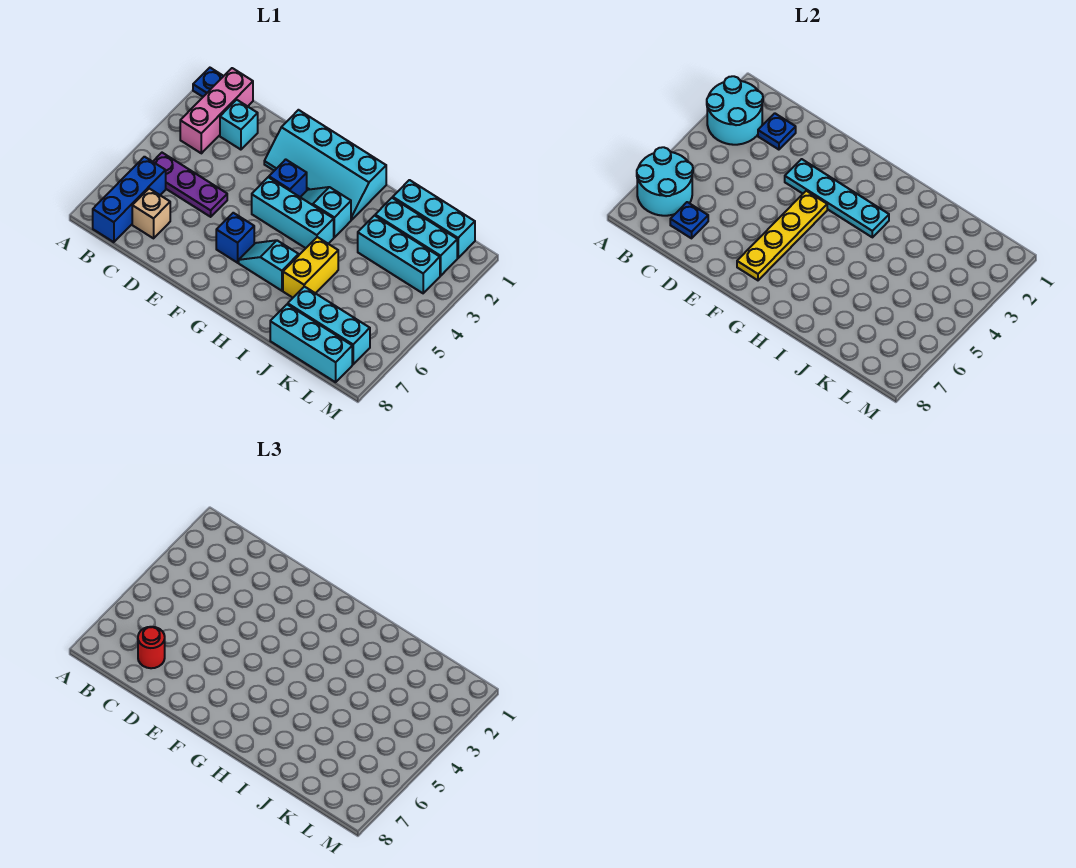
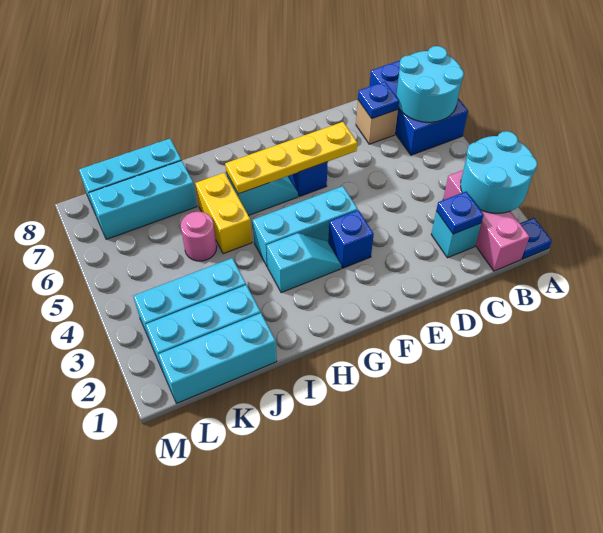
purple 1x3 plate [153,153,227,217] -> none
blue 1x3 brick [93,157,166,242] -> blue 2x3 brick [369,61,468,155]
red 1x1 round brick [138,627,165,668] -> none
cyan 2x4 slope [264,110,386,220] -> none
cyan 1x4 plate [785,159,889,237] -> none
yellow 1x4 plate [737,191,827,280] -> yellow 1x4 plate turned to [225,122,357,194]
none -> pink 1x1 round brick [181,212,217,261]

